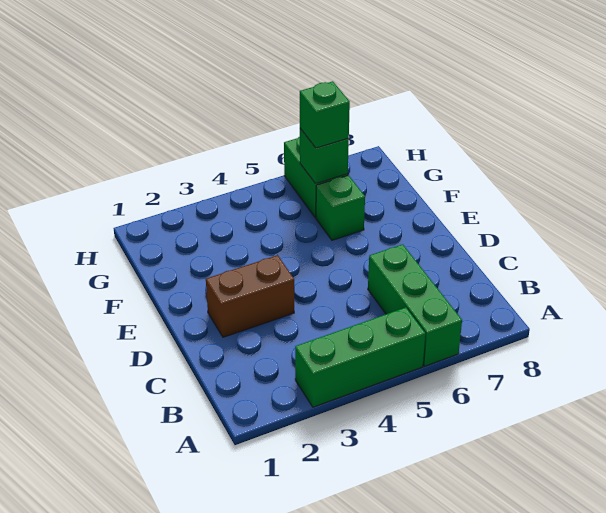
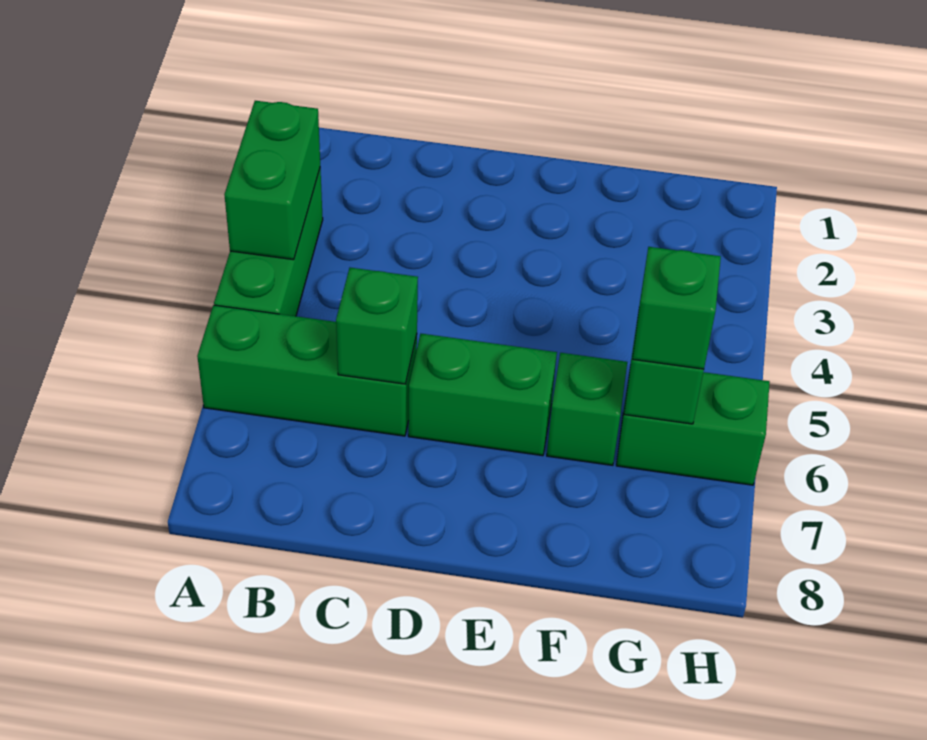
none -> green 1x2 brick [224,101,320,260]
none -> green 1x1 brick [336,268,418,384]
brown 1x2 brick [206,255,294,337] -> none
none -> green 1x2 brick [408,334,557,456]

